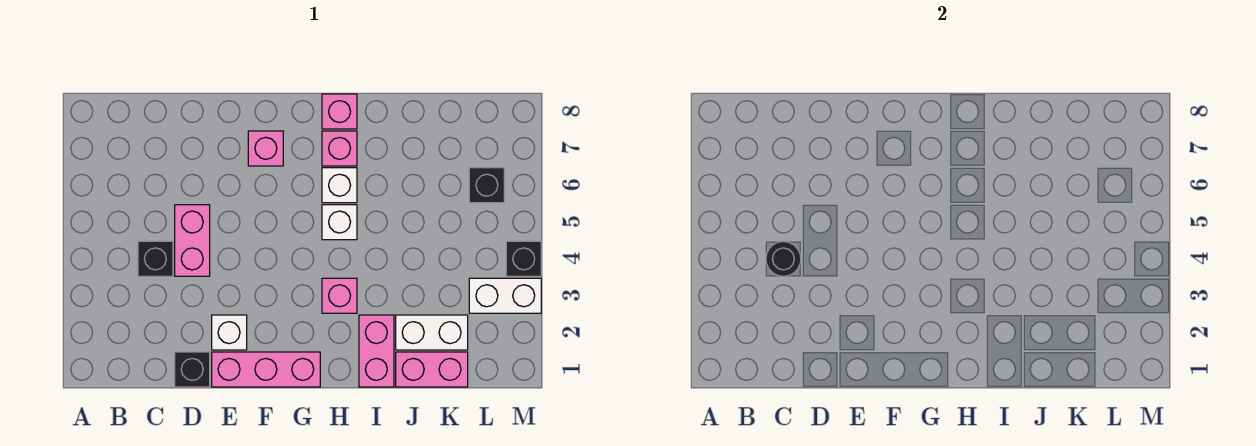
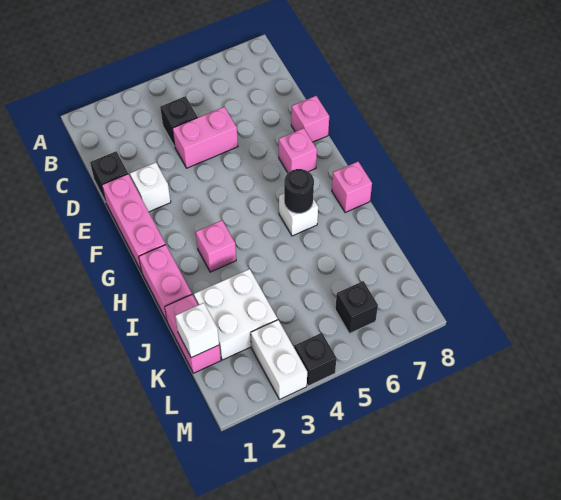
black 1x1 round brick [766,241,801,276] -> black 1x1 round brick moved to [284,169,314,213]
white 1x1 brick [322,205,357,240] -> white 1x1 brick moved to [175,303,219,358]
pink 1x1 brick [322,131,357,166] -> pink 1x1 brick moved to [291,96,329,142]
pink 1x2 brick [359,315,394,387] -> pink 1x2 brick turned to [139,245,192,321]
white 1x2 brick [396,315,468,350] -> white 2x2 brick [194,269,278,360]

